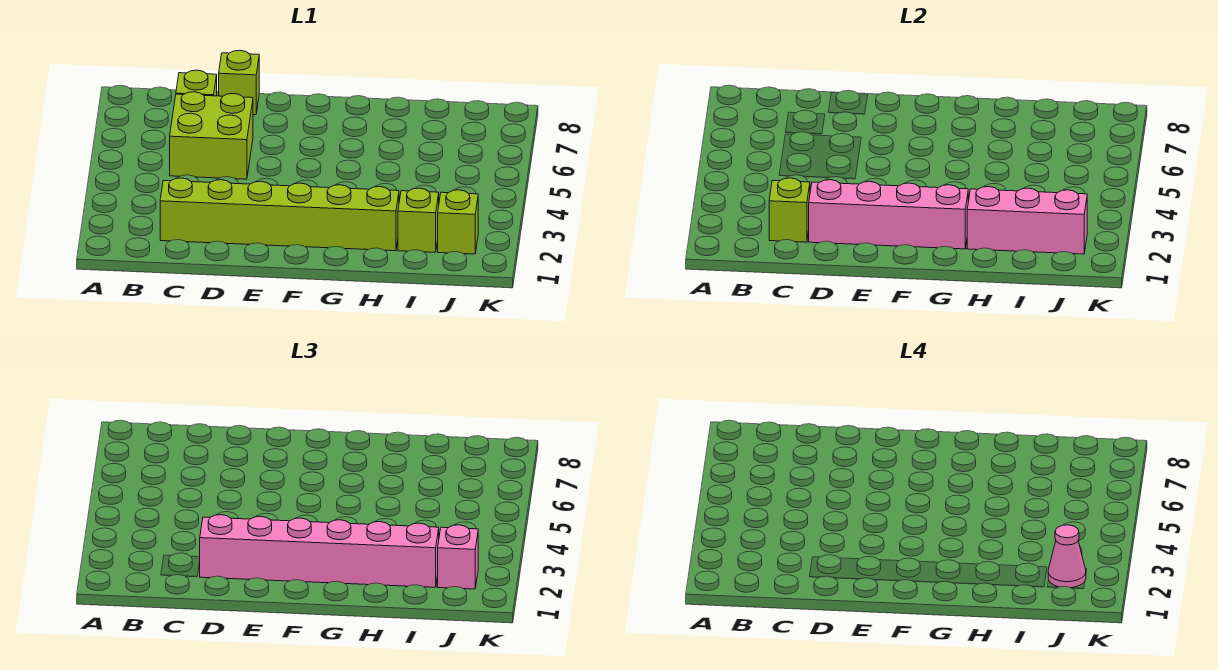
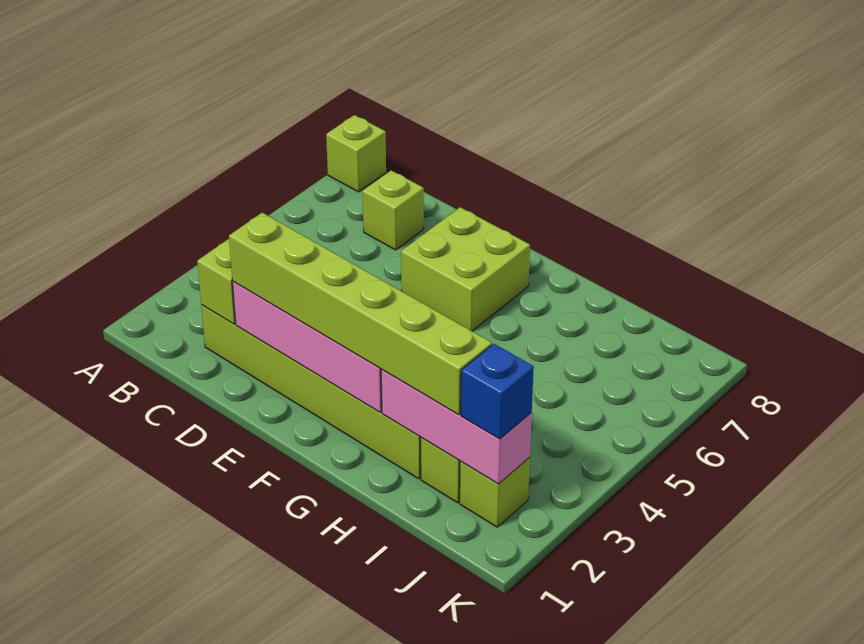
lime 2x2 brick [170,92,253,179] -> lime 2x2 brick moved to [401,207,530,331]
pink 1x6 brick [200,515,439,587] -> lime 1x6 brick [229,213,492,415]
lime 1x1 brick [219,50,259,115] -> lime 1x1 brick moved to [326,115,386,192]
pink 1x1 brick [438,525,478,589] -> blue 1x1 brick [461,344,534,439]
pink 1x1 cone [1048,525,1086,588] -> none

